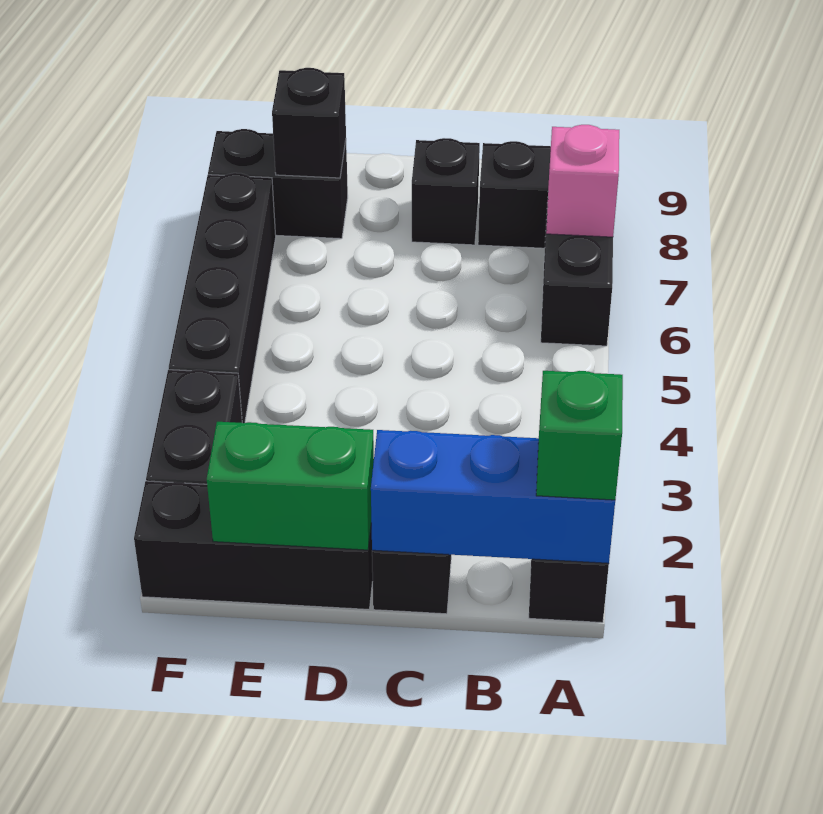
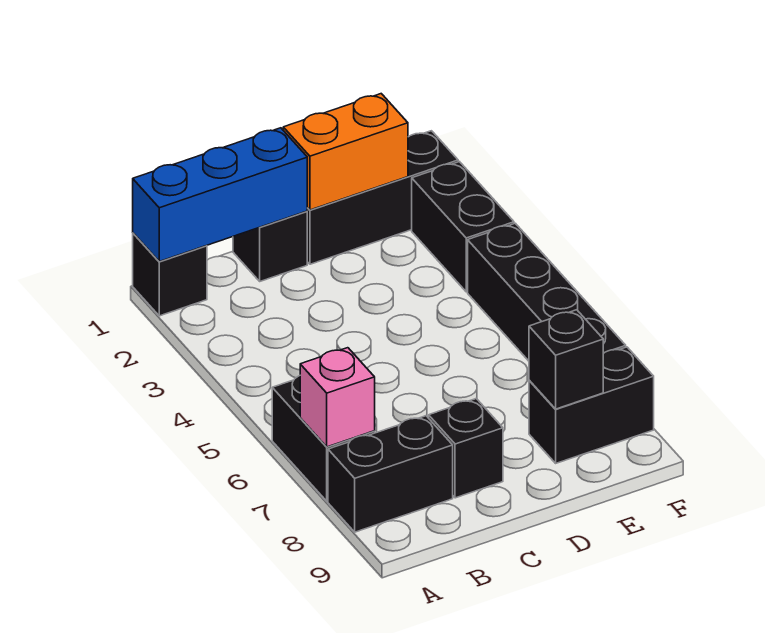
green 1x1 brick [536,371,623,500] -> none
green 1x2 brick [207,422,374,550] -> orange 1x2 brick [283,94,408,210]

